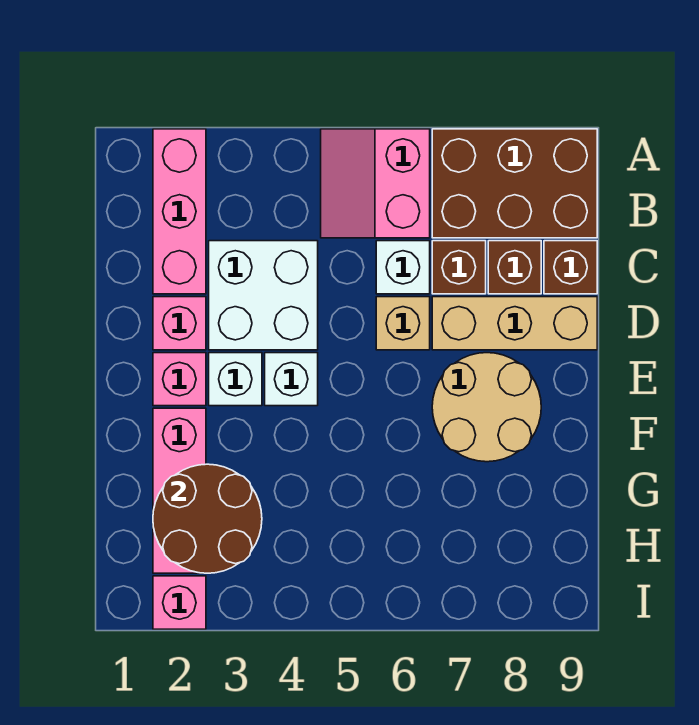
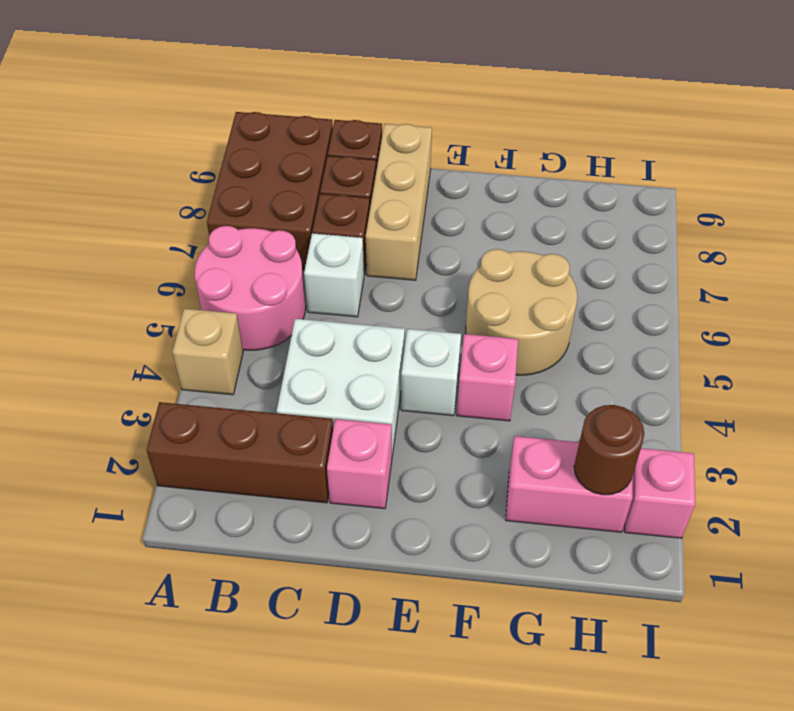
pink 1x3 brick [153,129,206,294] -> brown 1x3 brick [146,402,333,503]
pink 2x2 slope [321,129,430,238] -> pink 2x2 round brick [195,226,306,350]
tan 1x1 brick [376,297,430,350] -> tan 1x1 brick moved to [172,309,243,395]
pink 1x1 brick [153,353,206,406] -> pink 1x1 brick moved to [457,334,518,421]
white 1x1 brick [209,353,262,406] -> none
tan 2x2 round brick [432,353,541,462] -> tan 2x2 round brick moved to [466,249,577,375]
pink 1x3 brick [153,408,206,573] -> pink 1x2 brick [506,436,633,532]
brown 2x2 round brick [153,464,262,573] -> brown 1x1 round brick [574,405,644,495]

